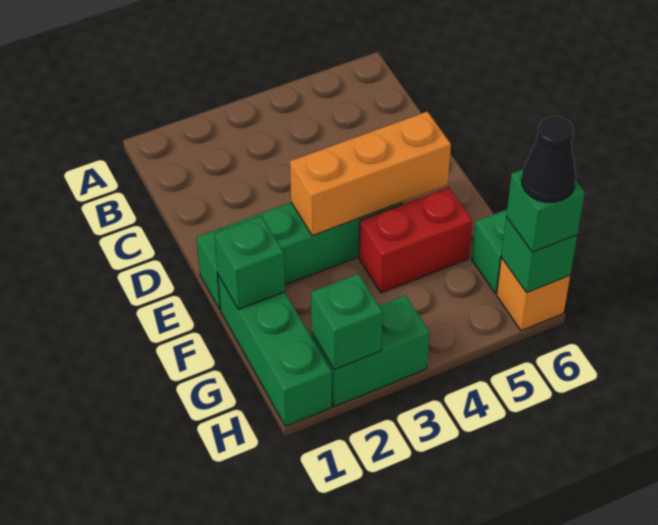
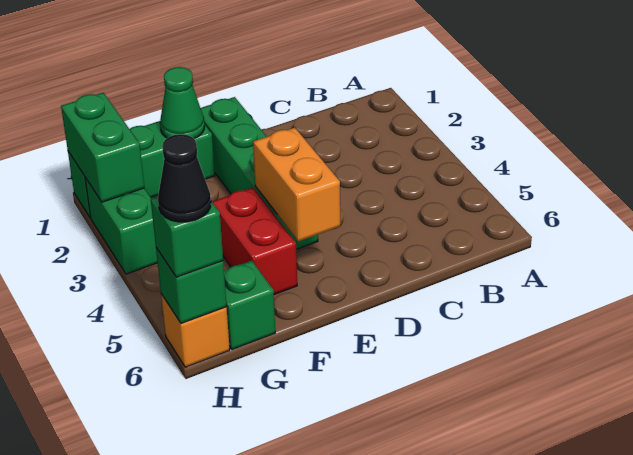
orange 1x3 brick [290,112,451,236] -> orange 1x2 brick [253,128,340,241]
green 1x1 brick [215,216,285,309] -> green 1x1 cone [160,67,204,139]
green 1x1 brick [311,274,383,370] -> green 1x2 brick [61,93,144,202]

